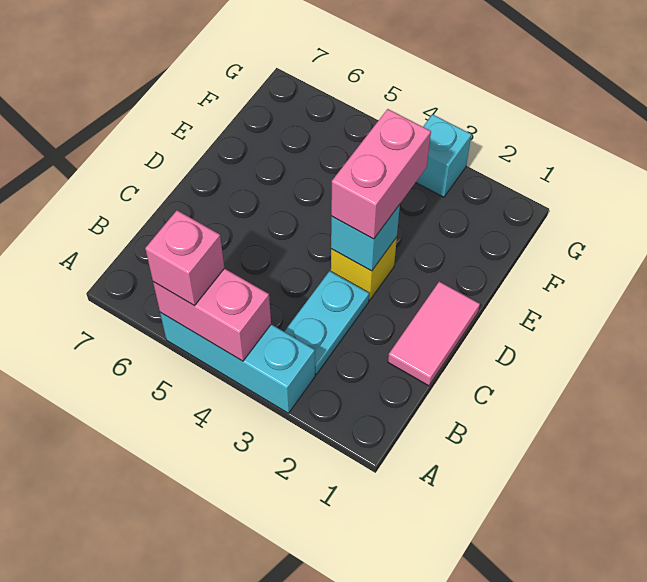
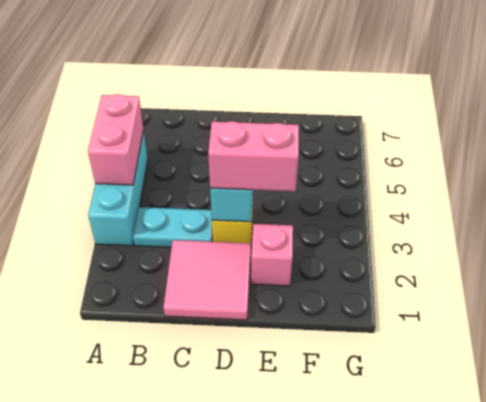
pink 1x1 brick [145,210,224,306] -> pink 1x1 brick moved to [251,224,293,286]
pink 1x2 tile [388,282,480,386] -> pink 2x2 tile [163,240,251,320]
cyan 1x1 brick [416,114,471,197] -> none

